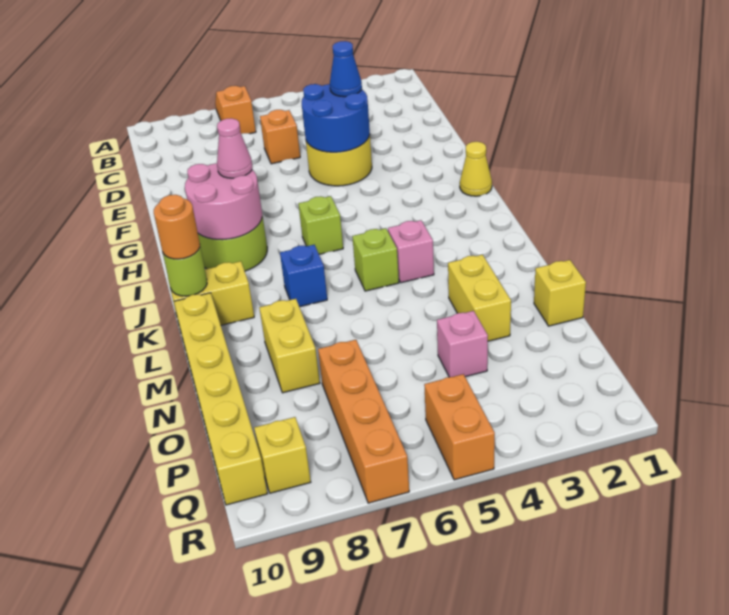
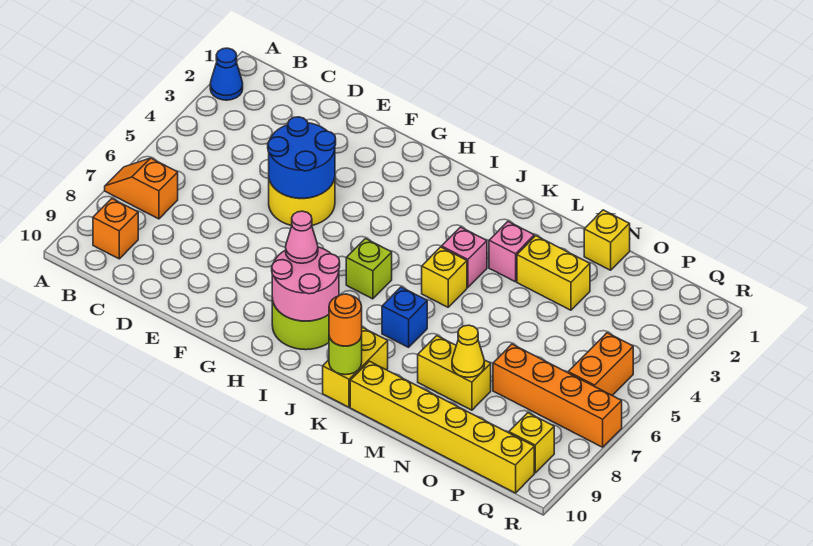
orange 1x1 brick [260,110,300,164] -> orange 1x1 brick moved to [93,199,138,259]
blue 1x1 cone [330,41,362,97] -> blue 1x1 cone moved to [210,48,243,100]
yellow 1x1 cone [460,142,492,196] -> yellow 1x1 cone moved to [452,325,484,377]
lime 1x1 brick [352,228,399,291] -> yellow 1x1 brick [422,247,467,307]
pink 1x1 brick [437,311,488,377] -> pink 1x1 brick moved to [489,222,534,282]
orange 1x2 brick [424,374,495,480] -> orange 1x2 brick turned to [568,333,633,395]

